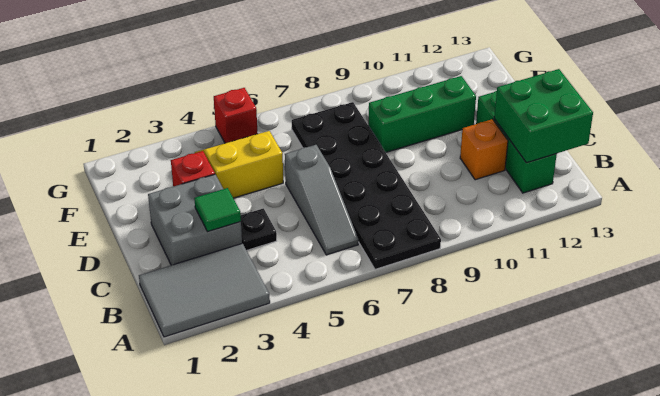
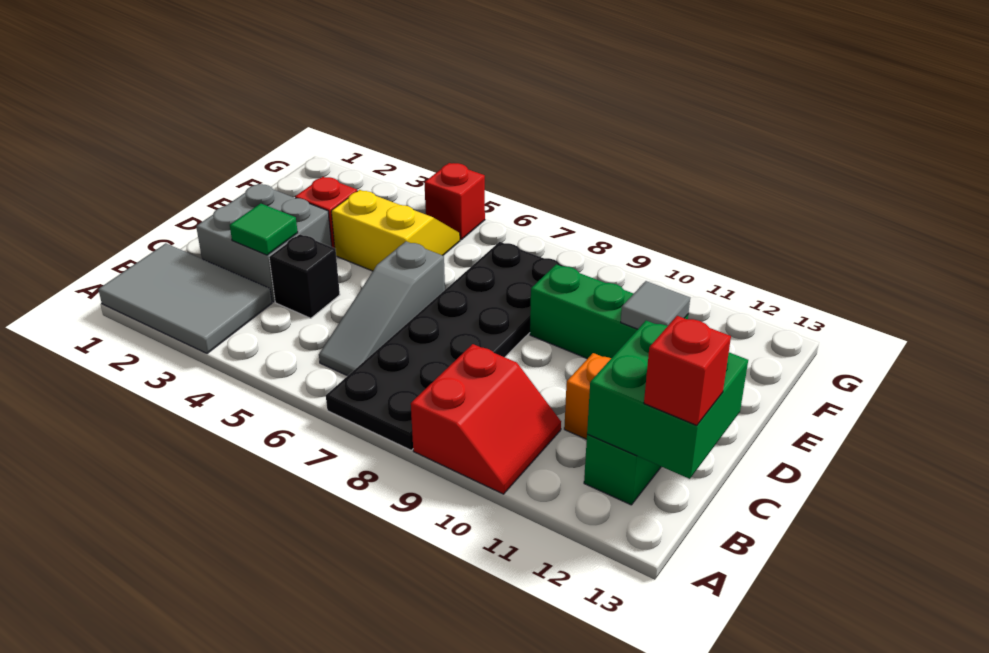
none -> red 2x2 slope [411,344,561,494]
none -> red 1x1 brick [644,316,731,425]
black 1x1 plate [241,208,277,250] -> black 1x1 brick [269,234,340,318]
none -> grey 1x1 tile [621,281,690,329]

